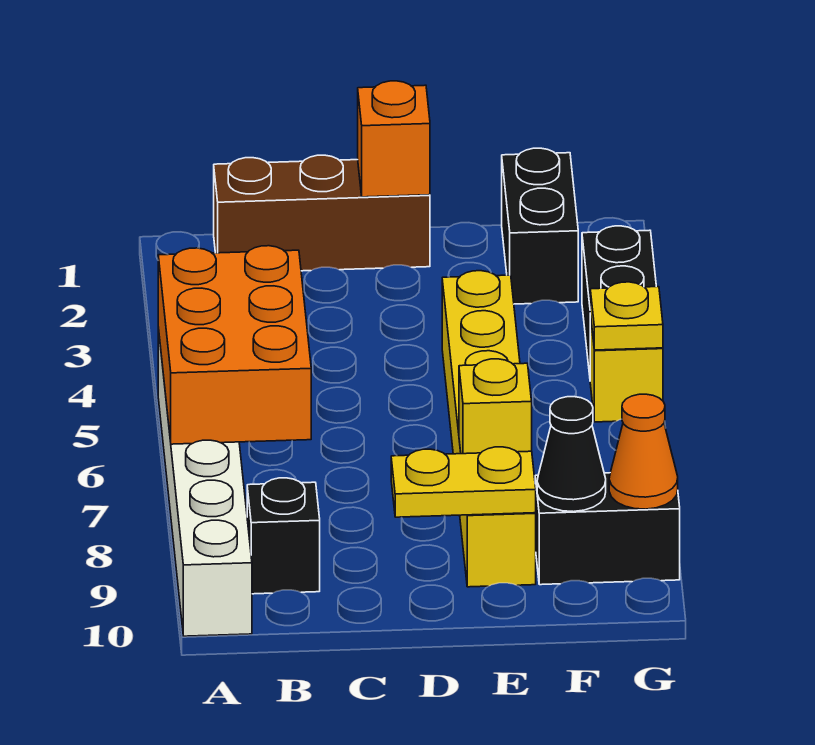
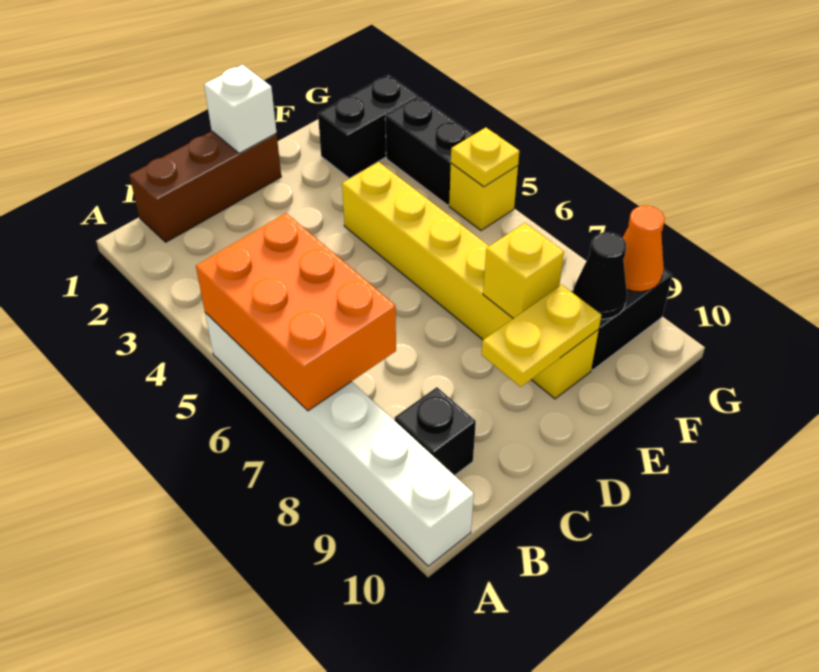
orange 1x1 brick [358,81,430,197] -> white 1x1 brick [204,64,277,153]
black 1x2 brick [502,148,578,304] -> black 1x2 brick turned to [318,75,418,179]

